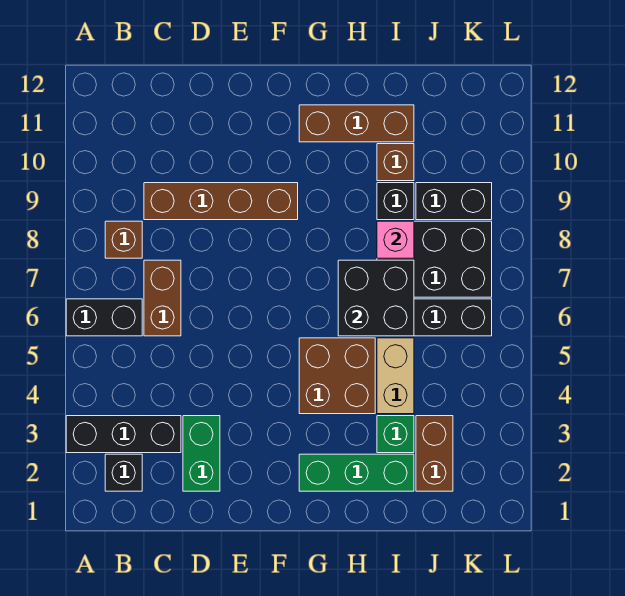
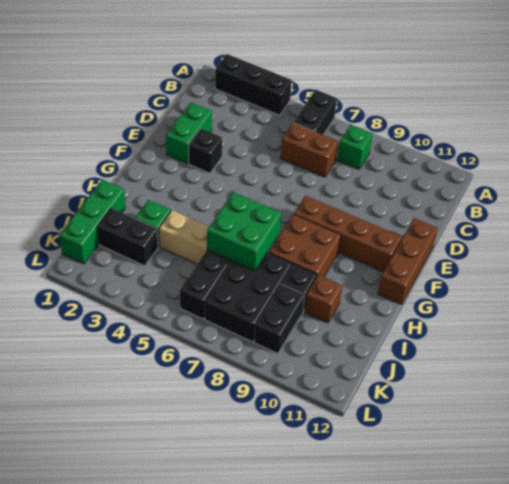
black 1x3 brick [66,416,181,453] -> black 1x3 brick turned to [215,54,292,115]
black 1x1 brick [105,454,142,491] -> black 1x1 brick moved to [189,128,222,173]
brown 1x1 brick [105,221,142,258] -> green 1x1 brick [337,125,372,169]
brown 1x4 brick [144,183,298,220] -> brown 1x4 brick turned to [294,195,402,272]
green 1x2 brick [183,416,220,491] -> green 1x2 brick turned to [166,102,212,164]
green 1x3 brick [299,454,414,491] -> green 1x3 brick moved to [59,179,125,264]
brown 2x2 brick [299,338,375,414] -> brown 2x2 brick moved to [269,214,341,277]
brown 1x3 brick [299,105,414,142] -> brown 1x3 brick moved to [378,218,438,304]
black 2x2 brick [338,260,414,336] -> green 2x2 brick [207,192,281,271]
pink 1x1 brick [377,221,414,258] -> none
brown 1x2 brick [416,416,453,491] -> black 1x2 brick [98,208,158,266]

